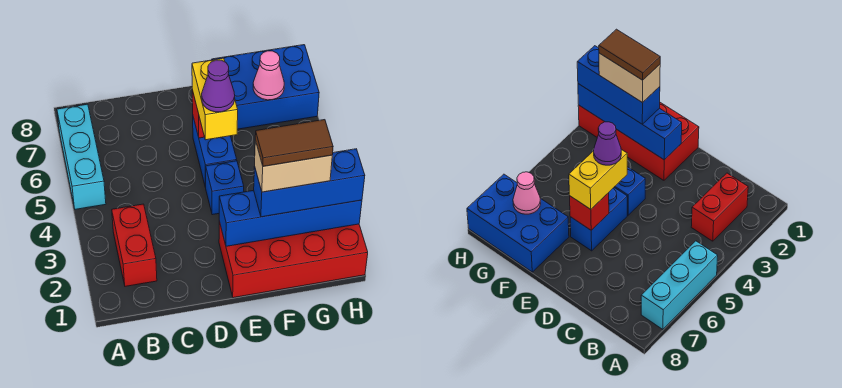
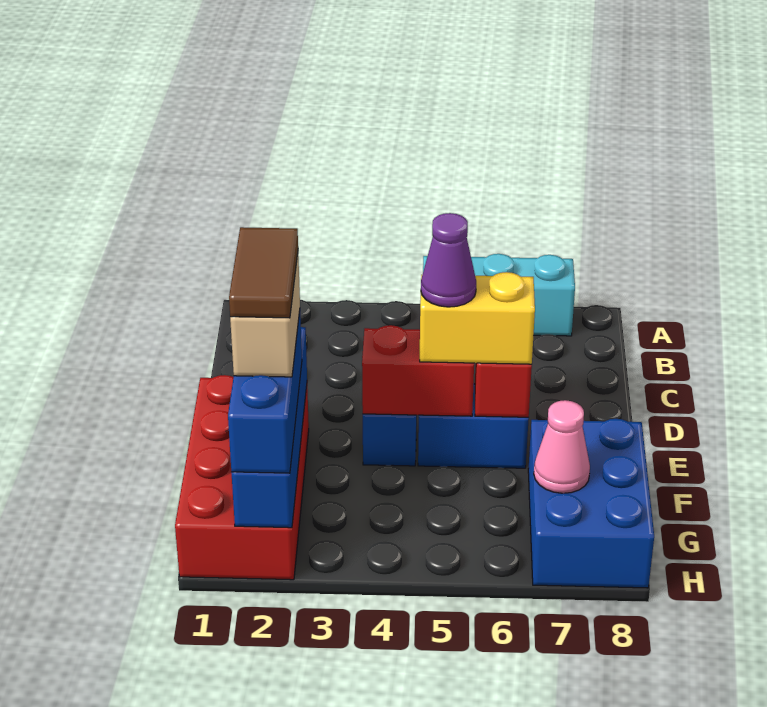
red 1x2 brick [112,204,157,286] -> red 1x2 brick moved to [362,325,474,416]

